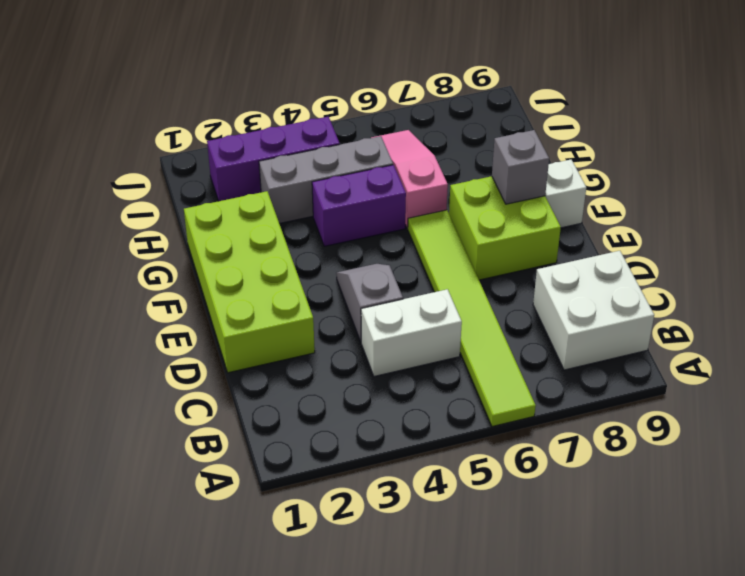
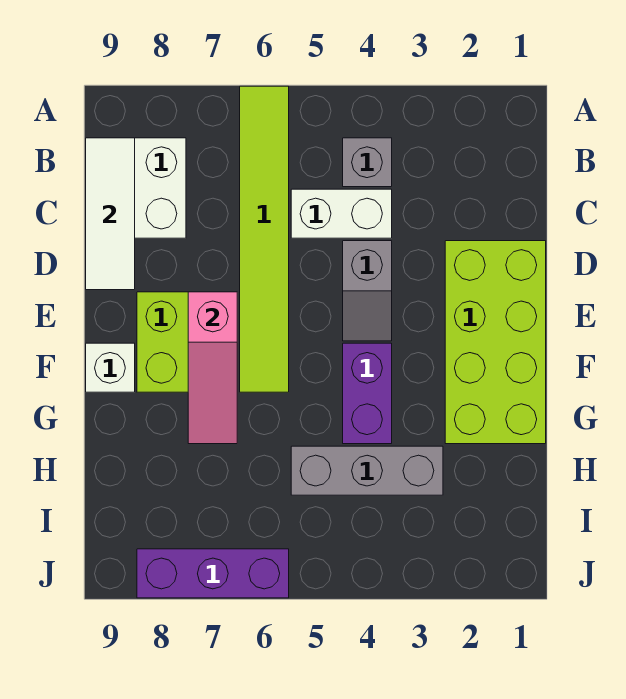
none -> white 1x3 tile [86,138,135,290]
grey 1x1 brick [492,130,549,204] -> grey 1x1 brick moved to [343,138,392,187]
purple 1x2 brick [312,165,406,246] -> purple 1x2 brick turned to [343,343,392,444]
pink 1x3 slope [371,130,448,228] -> pink 1x3 slope moved to [188,292,237,444]
purple 1x3 brick [207,117,340,201] -> purple 1x3 brick moved to [137,549,289,598]

